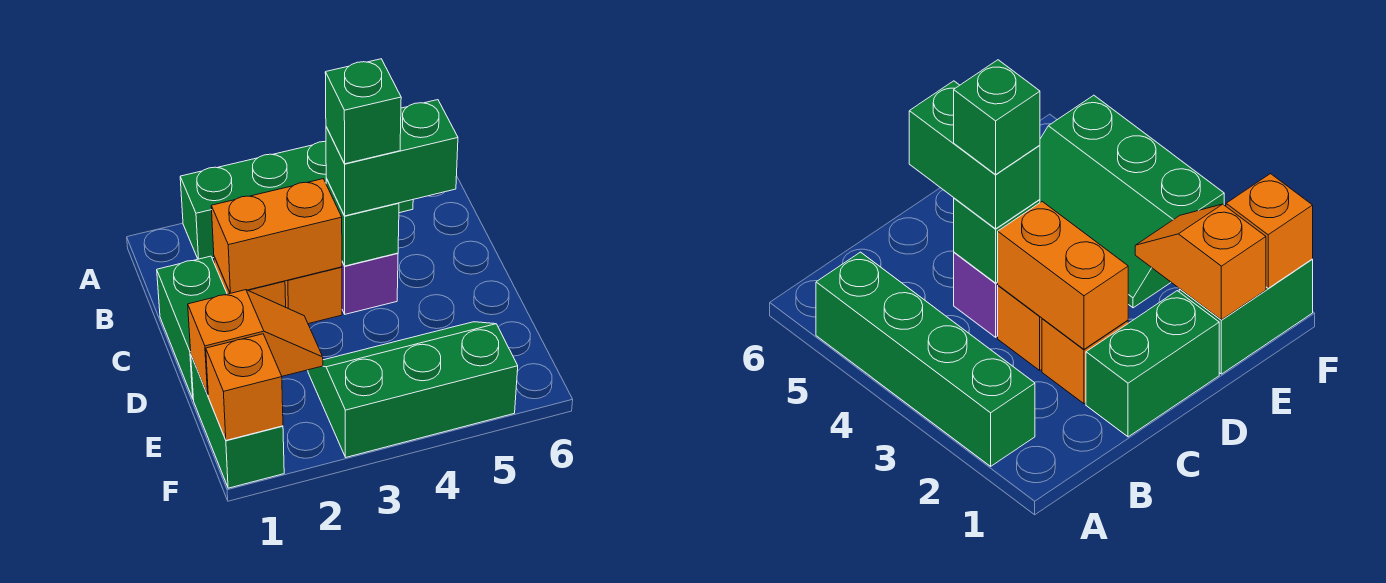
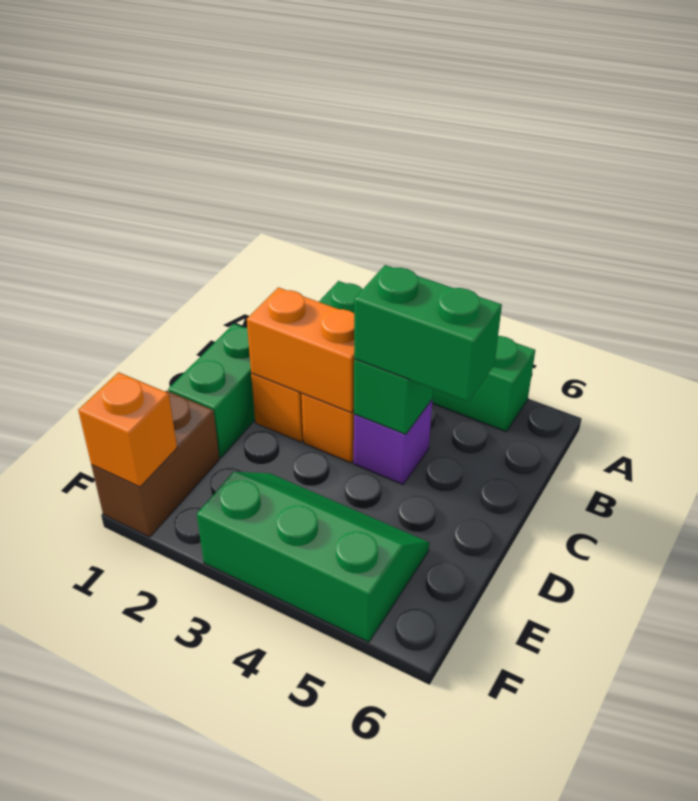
green 1x1 brick [325,59,401,164] -> none
green 1x2 brick [191,356,284,488] -> brown 1x2 brick [91,391,219,537]
orange 1x2 slope [188,290,323,395] -> none

